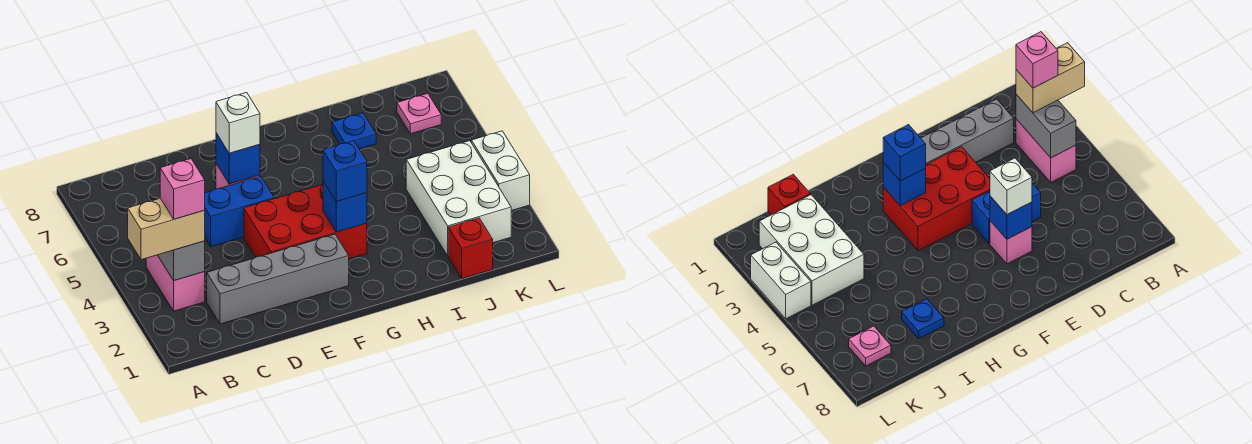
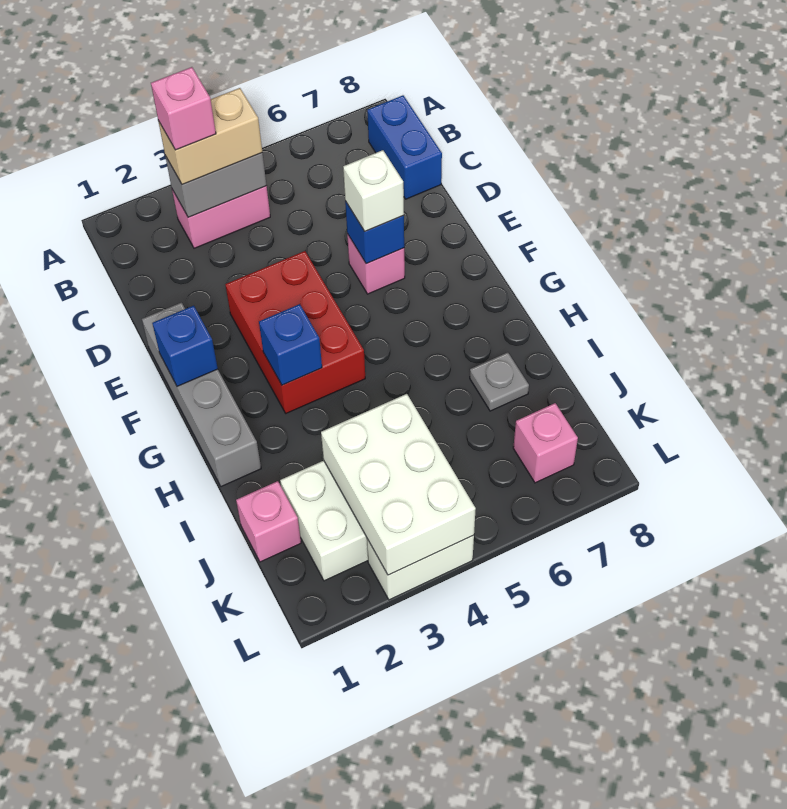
tan 1x2 brick [128,198,205,260] -> tan 1x2 brick turned to [158,88,262,185]
grey 1x4 brick [207,234,349,324] -> grey 1x4 brick moved to [142,303,261,487]
blue 1x2 brick [204,176,274,247] -> blue 1x2 brick moved to [367,95,442,199]
blue 1x1 brick [323,141,367,202] -> blue 1x1 brick moved to [152,306,218,386]
blue 1x1 plate [332,113,376,149] -> grey 1x1 plate [470,352,529,411]
red 1x1 brick [448,218,493,279] -> pink 1x1 brick [236,481,301,562]
none -> white 2x3 brick [321,394,476,575]
pink 1x1 plate [397,93,441,134] -> pink 1x1 brick [513,403,578,483]

